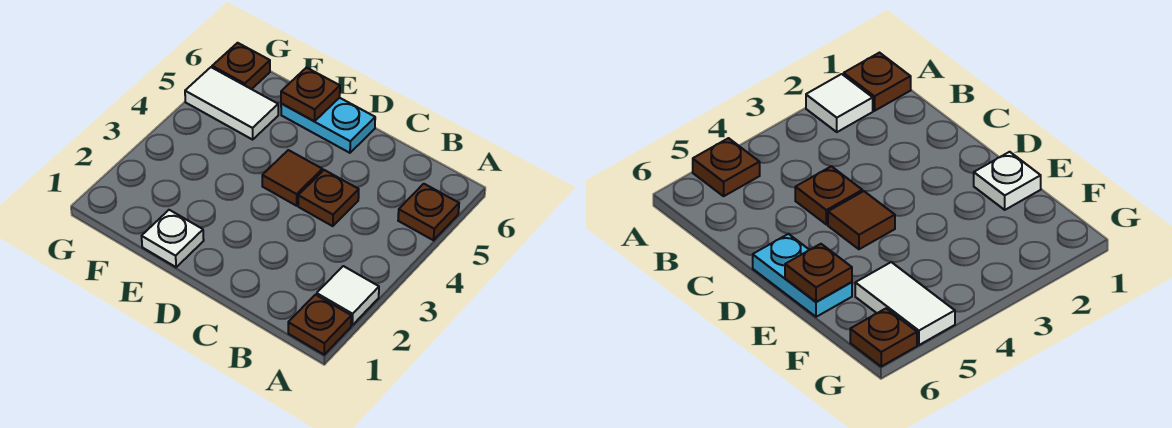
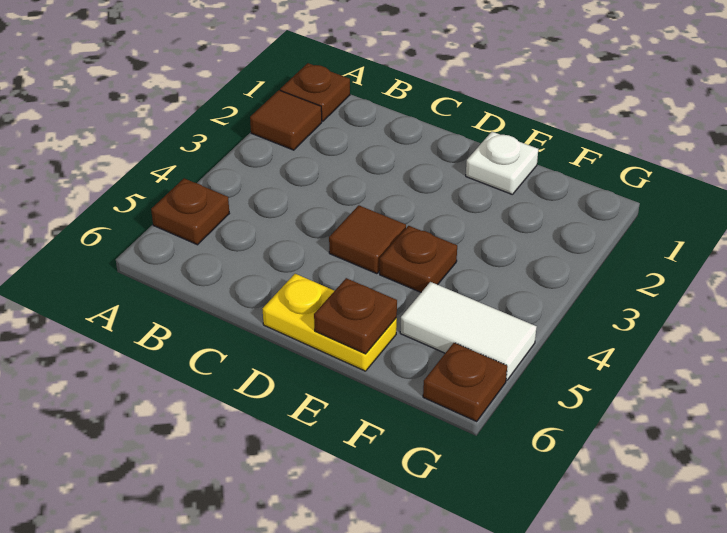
white 1x1 tile [317,266,379,325] -> brown 1x1 tile [250,90,322,150]
brown 1x1 plate [298,170,359,226] -> brown 1x1 plate moved to [380,226,457,292]
cyan 1x2 plate [281,98,375,153] -> yellow 1x2 plate [262,274,397,371]

